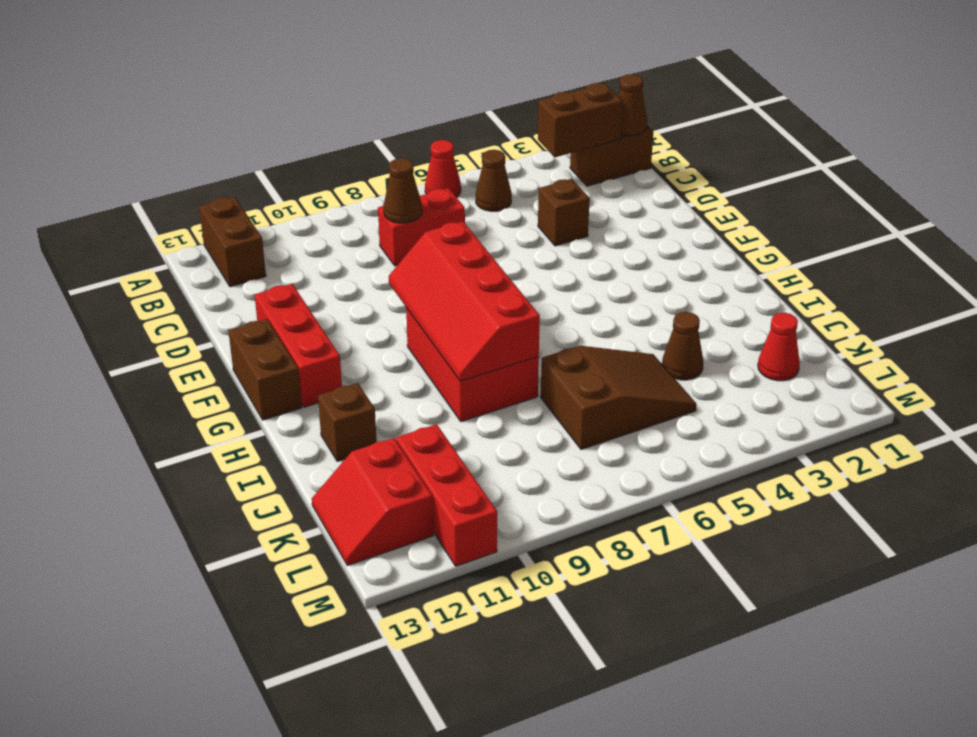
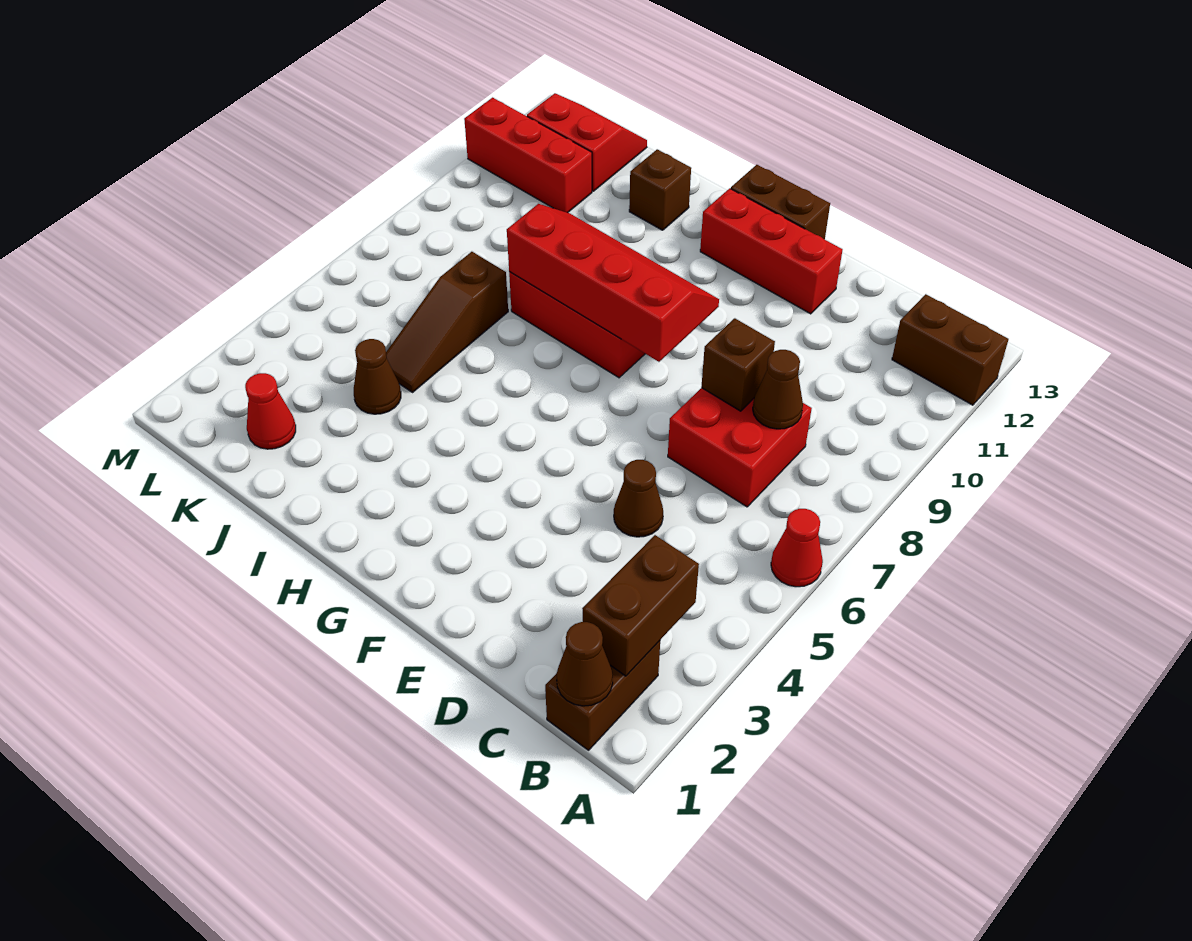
brown 1x1 cone [476,150,512,211] -> brown 1x1 cone moved to [614,460,663,537]
red 1x2 brick [378,188,465,266] -> red 2x2 brick [668,388,812,507]
brown 1x1 brick [538,179,590,246] -> brown 1x1 brick moved to [701,318,775,411]
brown 2x3 slope [541,346,696,449] -> brown 1x3 slope [386,252,508,392]

